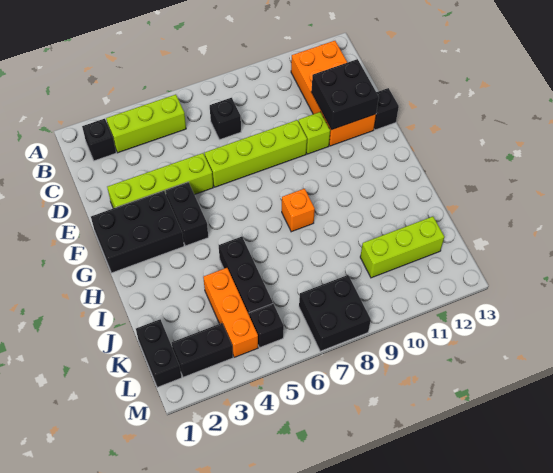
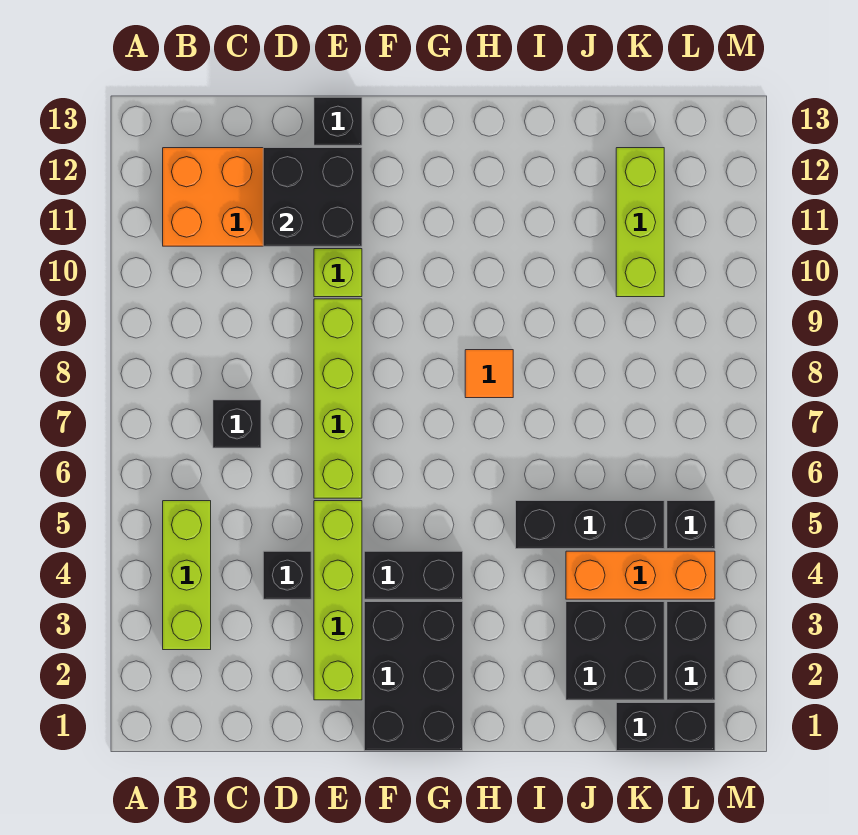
black 1x1 brick [82,119,116,161] -> black 1x1 brick moved to [263,551,311,599]
orange 1x1 brick [282,189,315,232] -> orange 1x1 tile [465,350,513,398]
black 2x2 brick [299,275,371,351] -> black 2x2 brick moved to [566,602,664,700]

